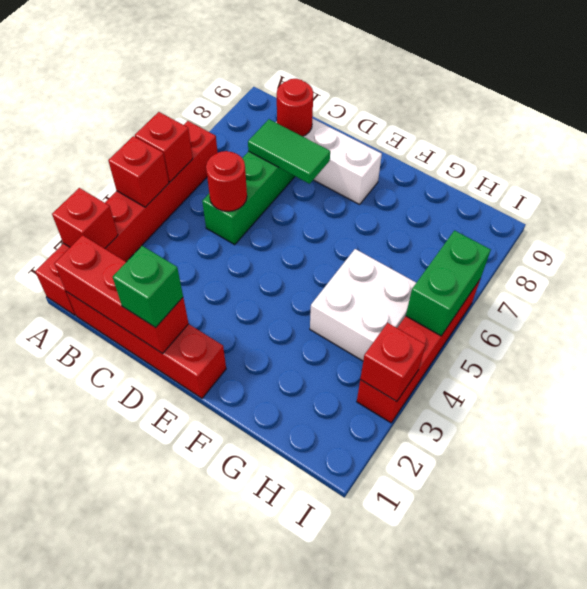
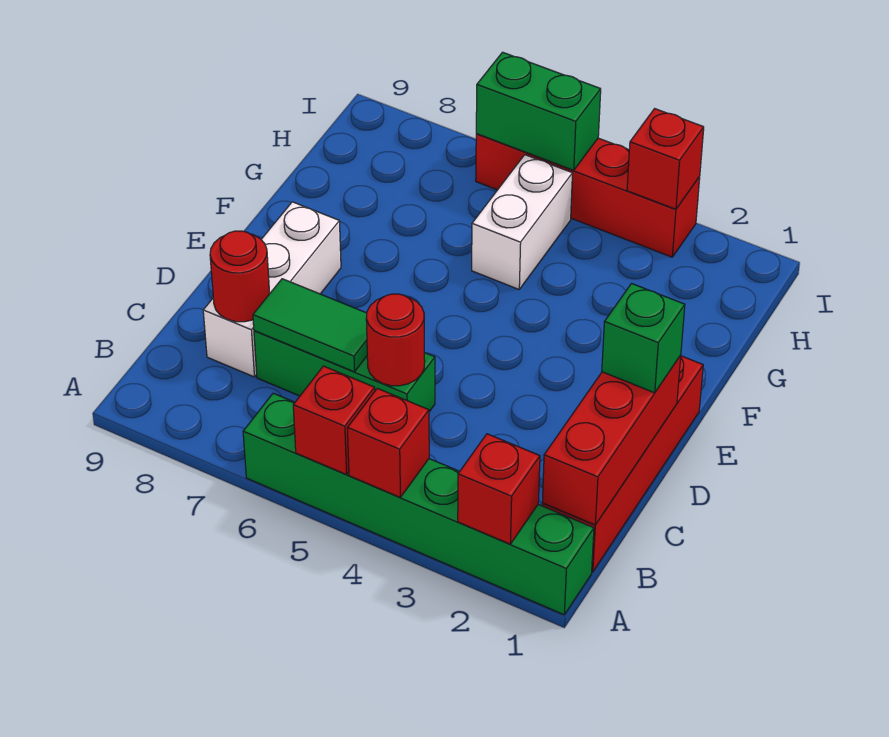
red 1x6 brick [35,121,218,315] -> green 1x6 brick [243,393,594,615]
green 1x2 tile [248,119,330,184] -> green 1x2 tile turned to [253,279,367,372]
white 2x2 brick [310,249,416,361] -> white 1x2 brick [472,155,573,289]

